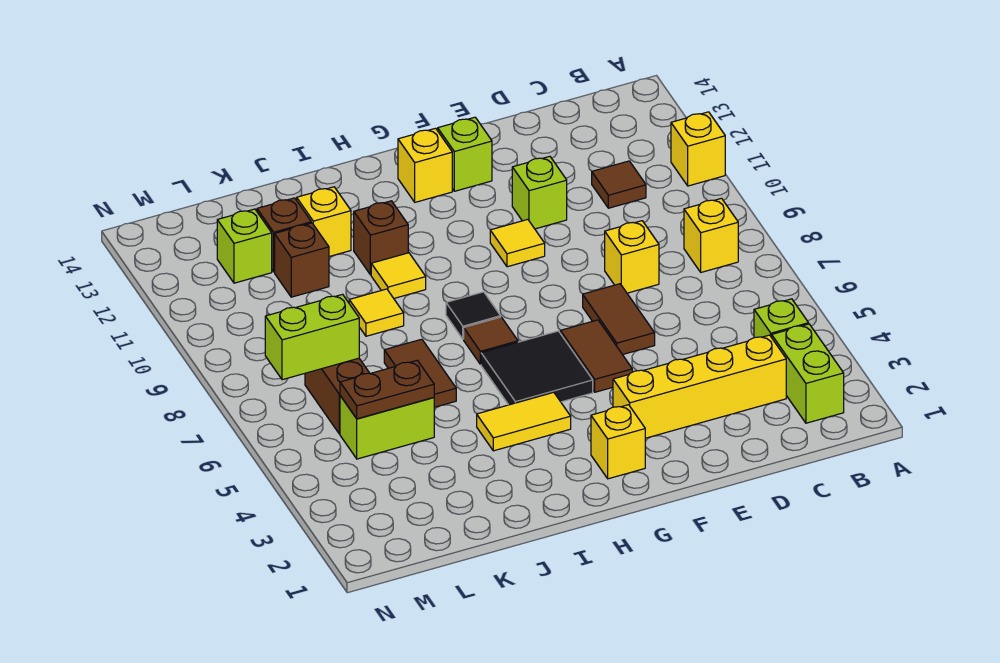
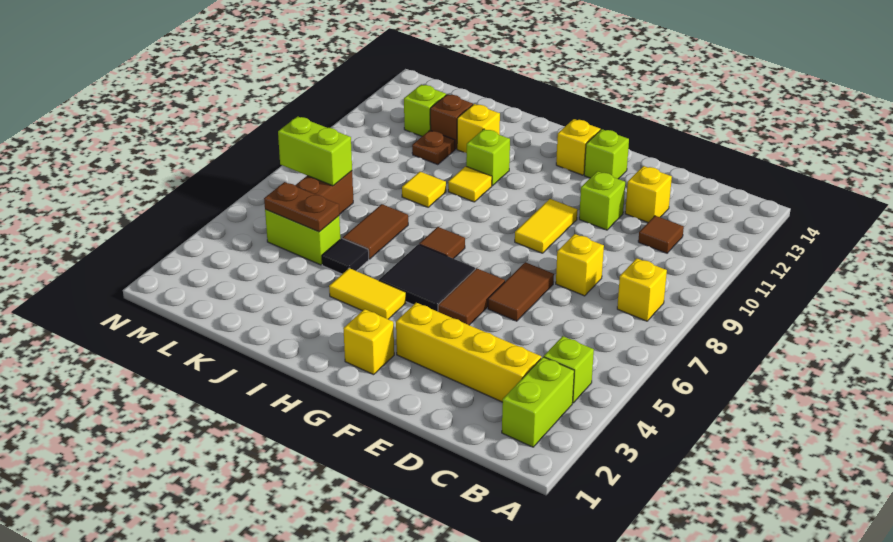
yellow 1x1 brick [671,112,725,186] -> yellow 1x1 brick moved to [625,166,672,222]
yellow 1x1 tile [490,219,545,267] -> yellow 1x2 tile [515,199,577,253]
black 1x1 tile [446,292,501,339] -> black 1x1 tile moved to [322,238,369,274]
brown 1x1 brick [354,201,408,275] -> lime 1x1 brick [466,129,510,186]
brown 1x1 brick [275,223,329,297] -> brown 1x1 plate [412,130,455,165]

